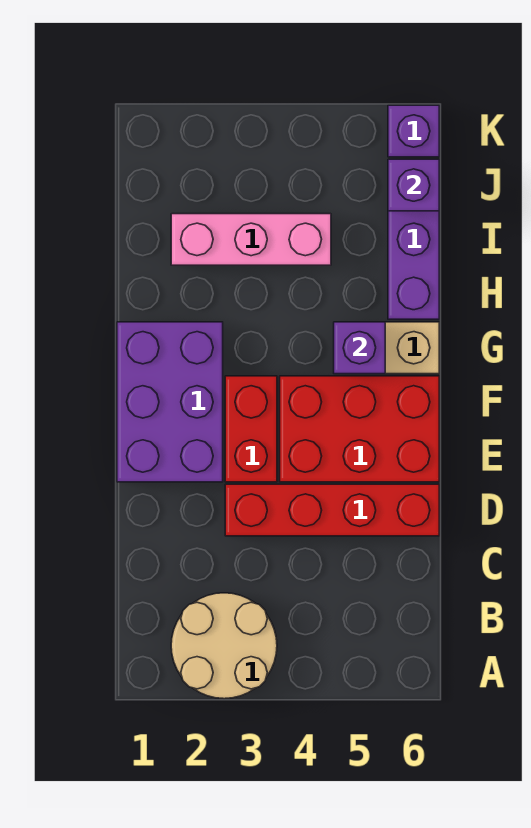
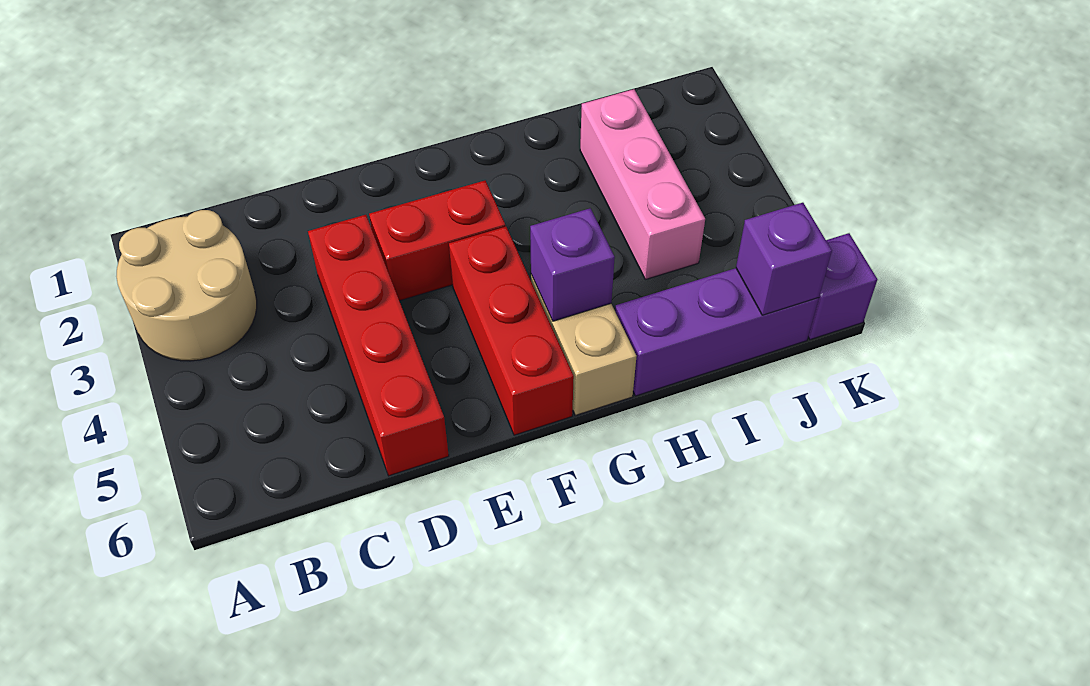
purple 2x3 brick [117,322,223,482] -> none
red 2x3 brick [280,376,439,482] -> red 1x3 brick [449,227,574,435]

